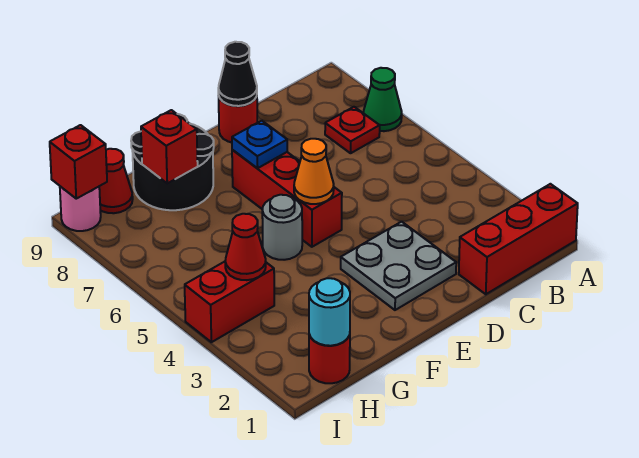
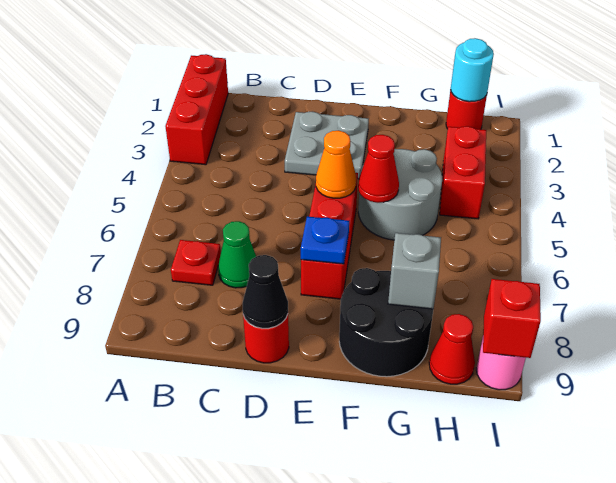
red 1x3 brick [459,184,578,294] -> red 1x3 brick turned to [165,54,228,165]
green 1x1 cone [364,68,402,131] -> green 1x1 cone moved to [218,221,256,288]
grey 1x1 round brick [262,195,302,260] -> grey 2x2 round brick [358,149,442,240]
red 1x1 brick [141,110,198,183] -> grey 1x1 brick [388,233,441,309]
red 1x2 brick [185,262,274,342] -> red 1x2 brick turned to [440,126,486,219]
red 1x1 cone [225,214,266,280] -> red 1x1 cone moved to [358,135,399,203]

